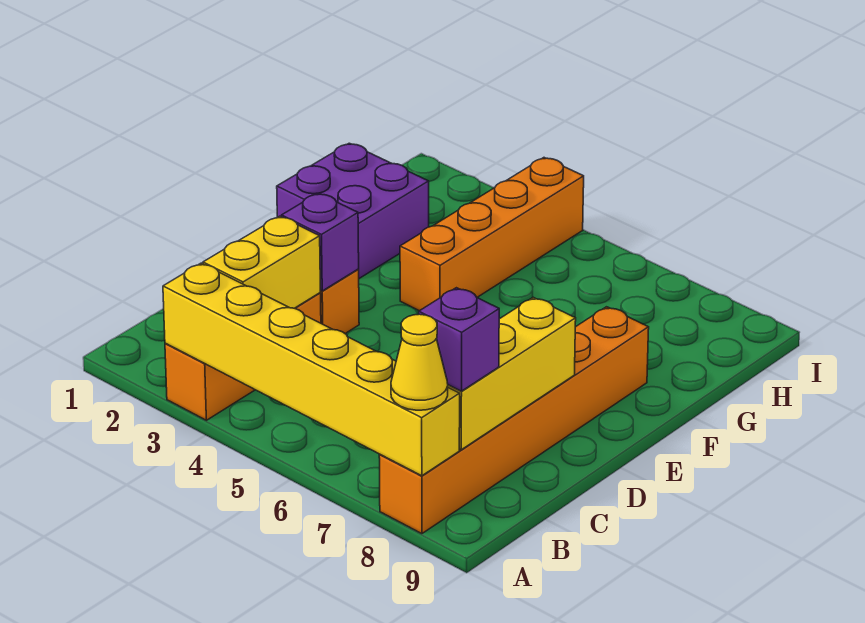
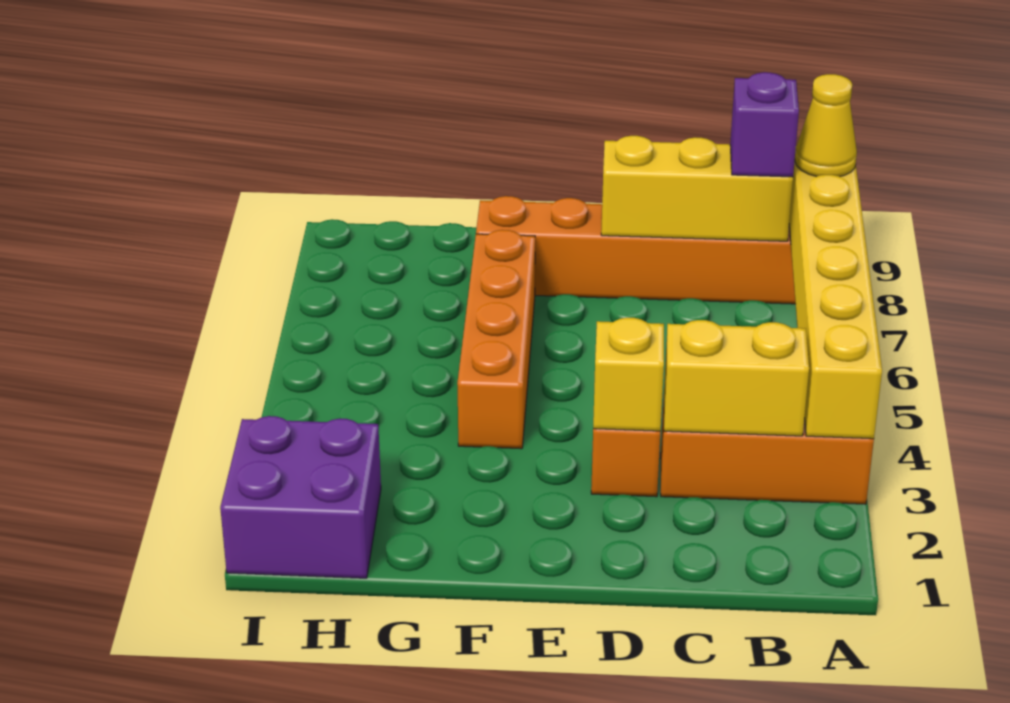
purple 1x1 brick [282,193,359,291] -> yellow 1x1 brick [593,318,664,431]
purple 2x2 brick [277,143,429,278] -> purple 2x2 brick moved to [220,416,381,578]
orange 1x4 brick [400,158,584,311] -> orange 1x4 brick turned to [457,230,535,449]

